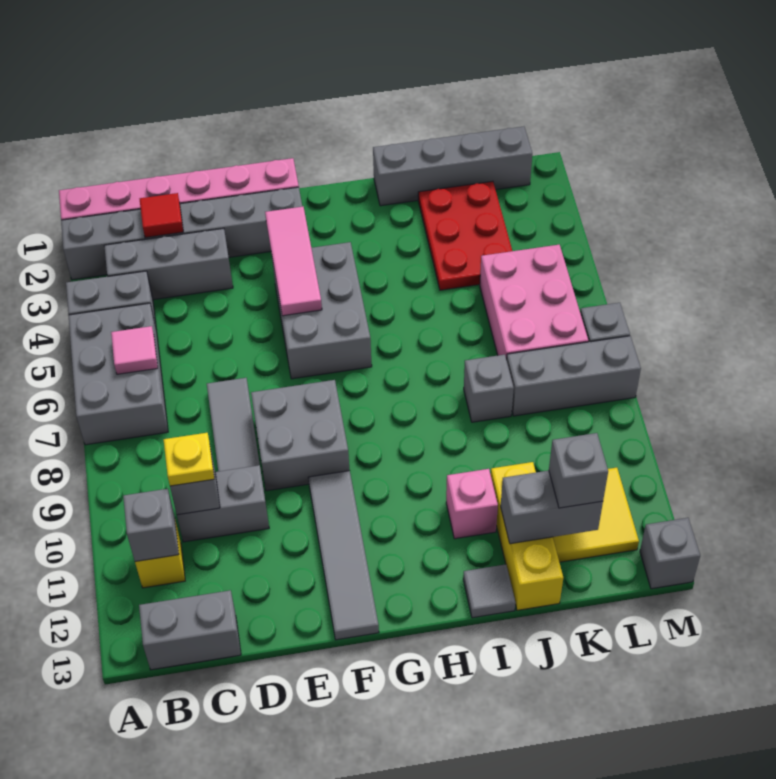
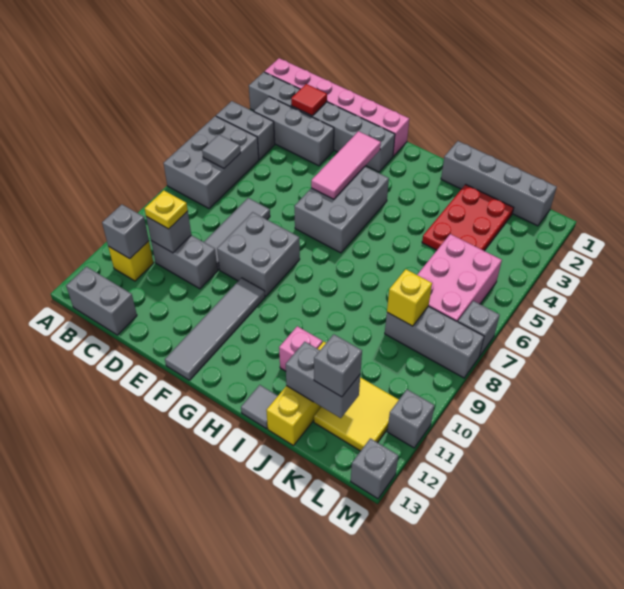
pink 1x1 tile [111,326,158,374] -> grey 1x1 tile [202,135,241,168]
grey 1x1 brick [464,355,514,422] -> grey 1x1 brick moved to [387,389,434,448]
none -> yellow 1x1 brick [387,269,432,326]

